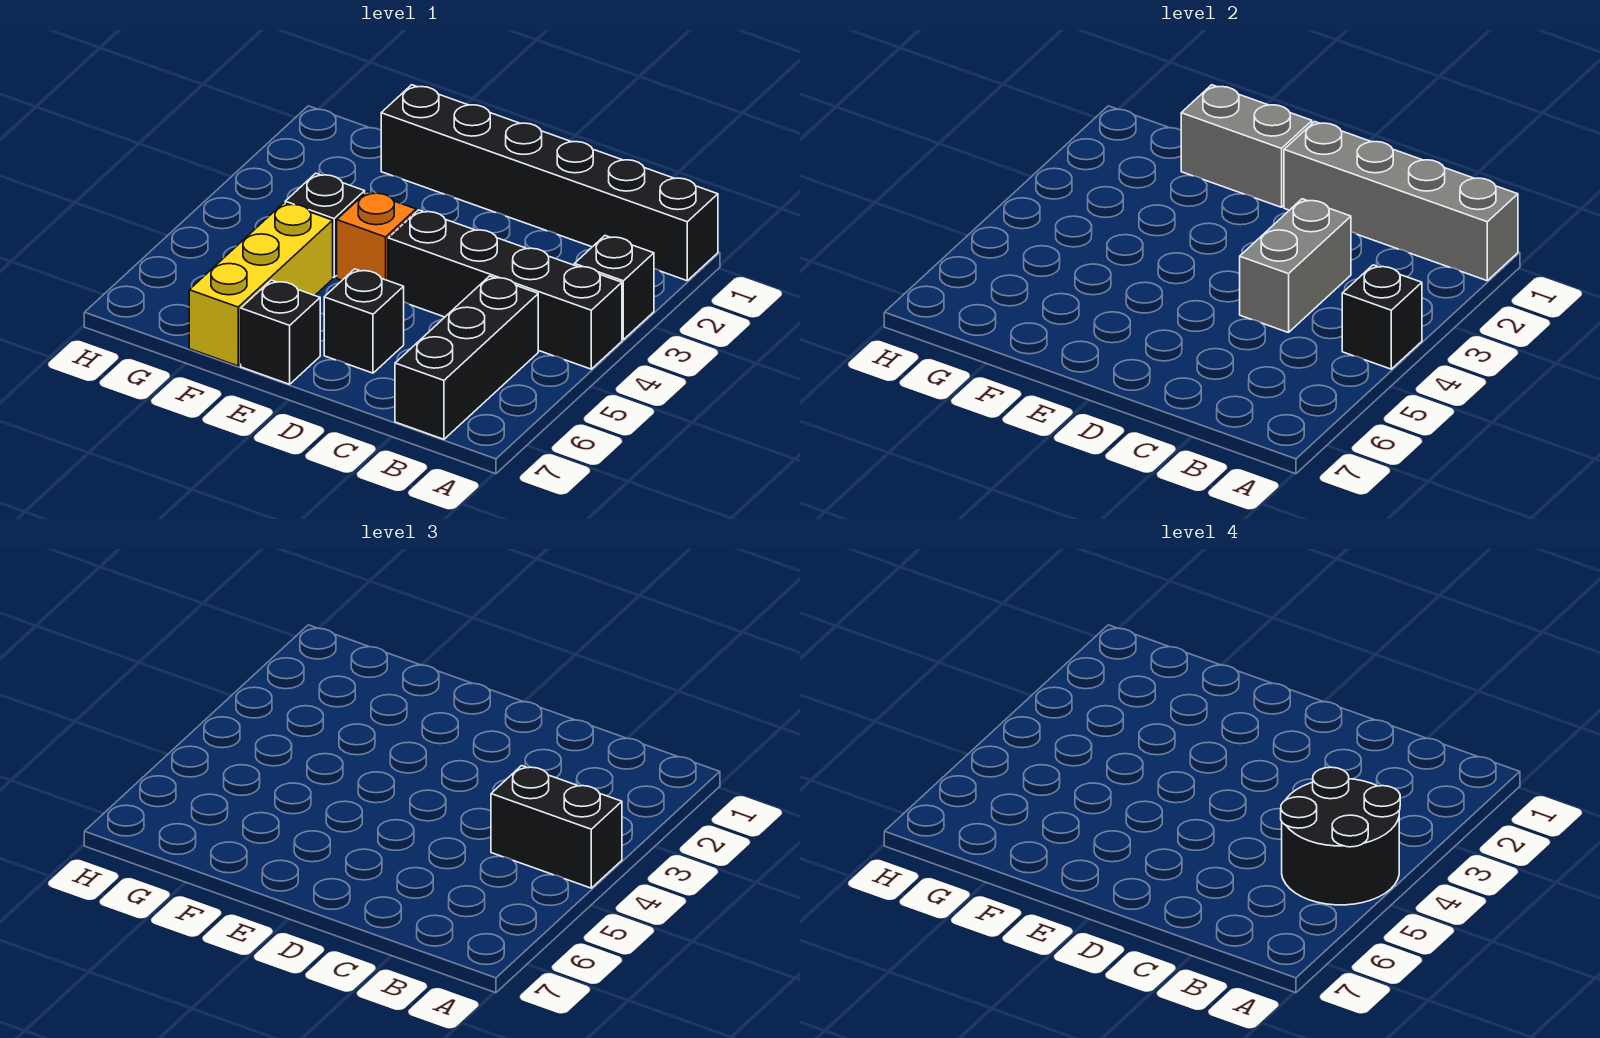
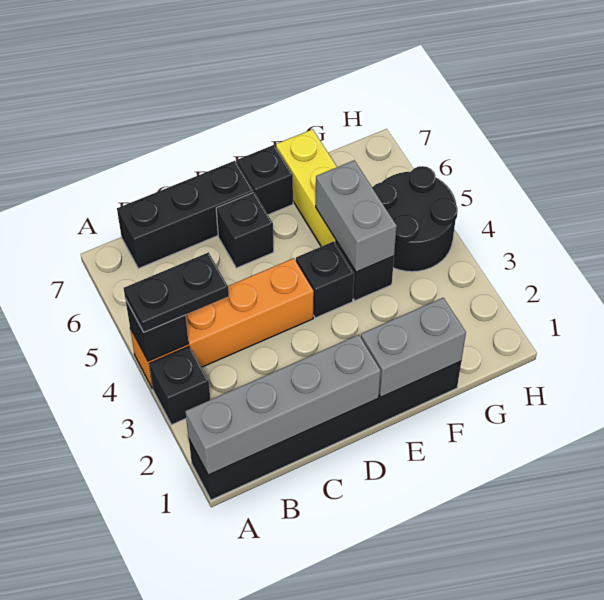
black 1x4 brick [388,210,622,369] -> orange 1x4 brick [130,258,314,389]
black 1x2 brick [491,766,622,888] -> black 1x2 plate [124,252,229,332]
black 2x2 round brick [1281,767,1400,905] -> black 2x2 round brick moved to [372,166,458,272]
black 1x3 brick [395,276,538,439] -> black 1x3 brick turned to [117,161,253,268]
grey 1x2 brick [1240,199,1351,333] -> grey 1x2 brick moved to [316,160,397,272]
orange 1x1 brick [337,192,416,281] -> black 1x1 brick [296,241,354,318]

